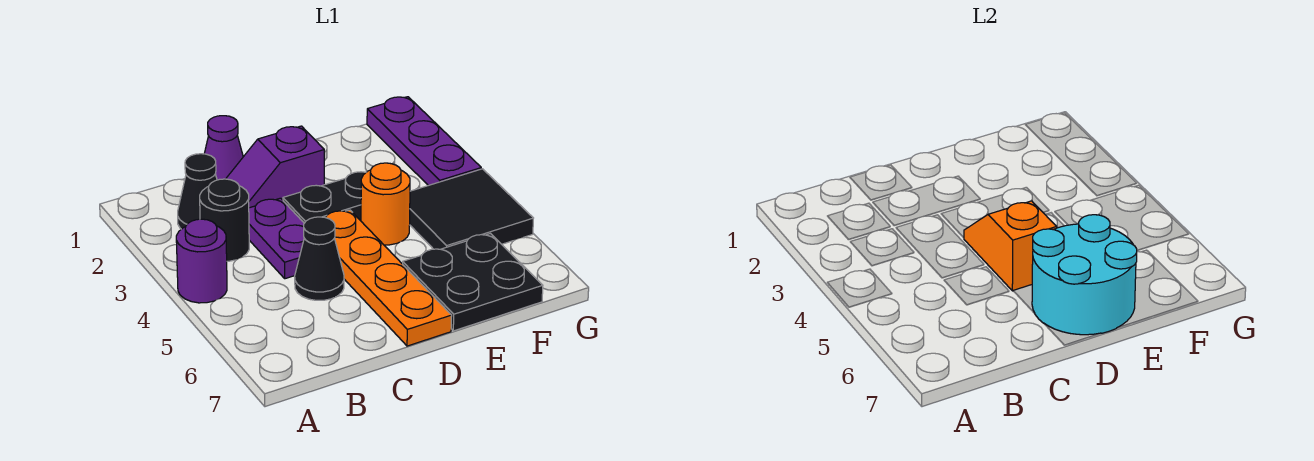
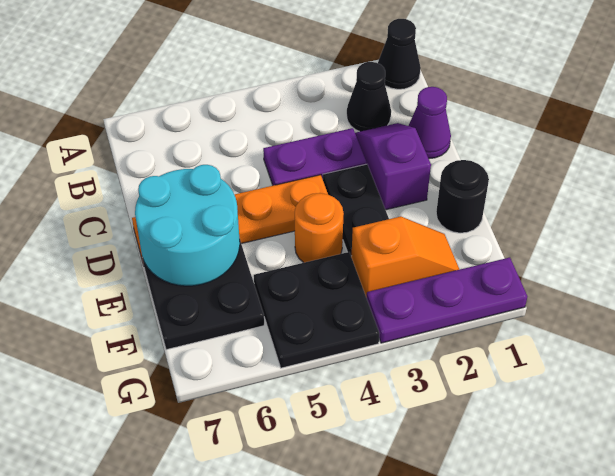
purple 1x1 round brick [176,219,227,303] -> none
black 1x1 round brick [200,179,249,261] -> black 1x1 round brick moved to [436,160,489,233]
black 1x1 cone [295,217,344,300] -> black 1x1 cone moved to [378,19,421,89]
orange 1x2 slope [964,201,1057,291] -> orange 1x2 slope moved to [351,216,460,298]
black 2x2 tile [410,169,533,249] -> black 2x2 plate [254,252,379,368]

